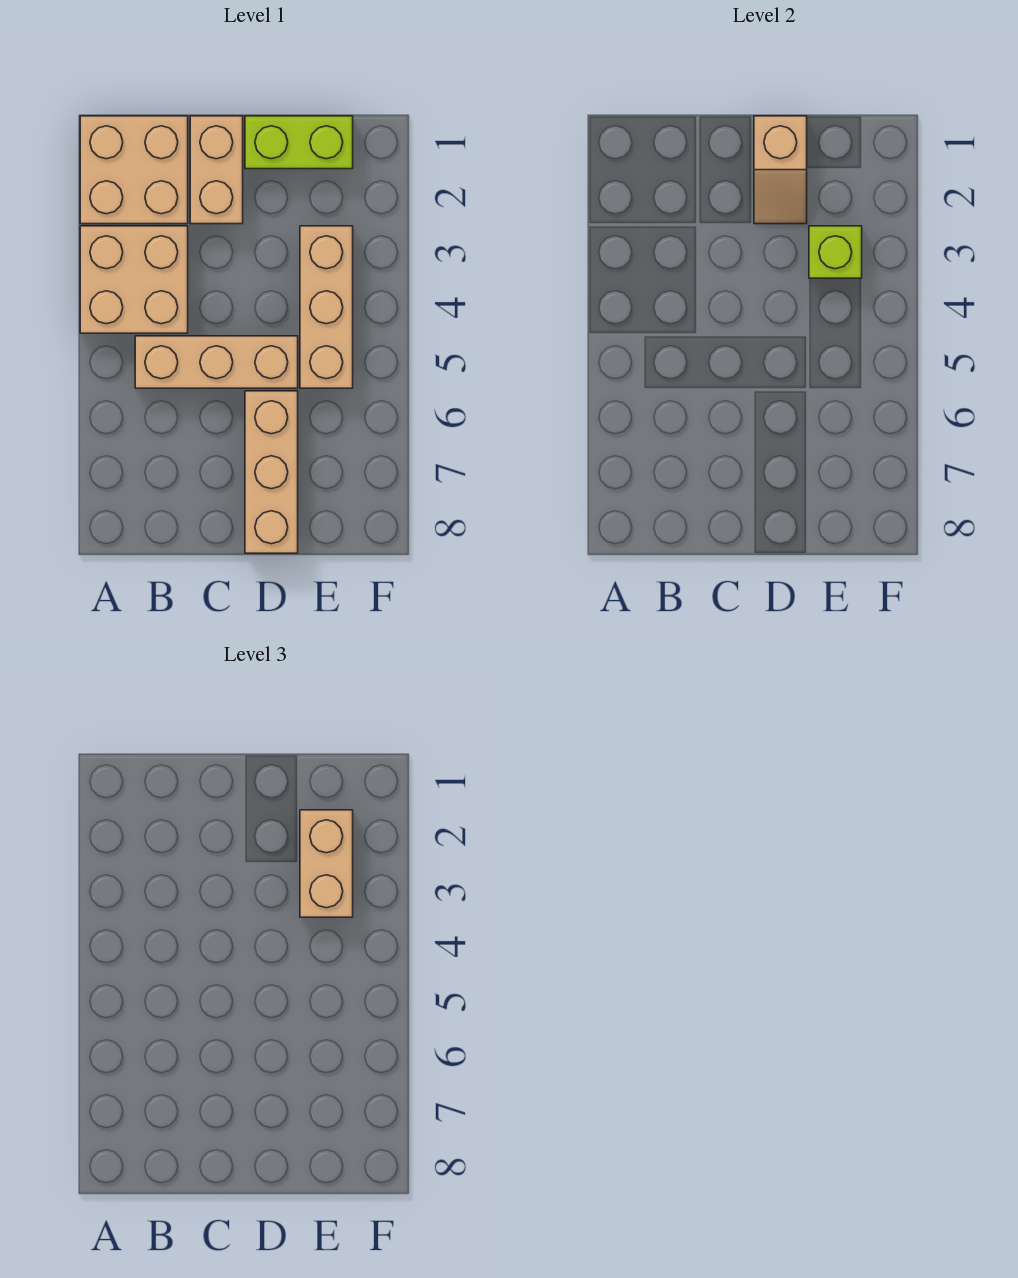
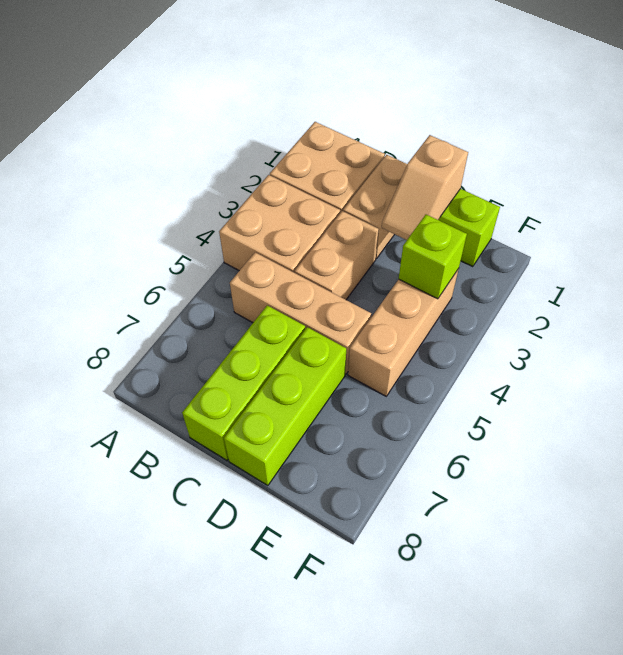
none -> lime 1x3 brick [182,305,305,460]
tan 1x3 brick [245,391,298,553] -> lime 1x3 brick [224,327,346,486]
tan 1x2 brick [300,810,353,917] -> tan 1x2 brick moved to [295,211,379,300]

